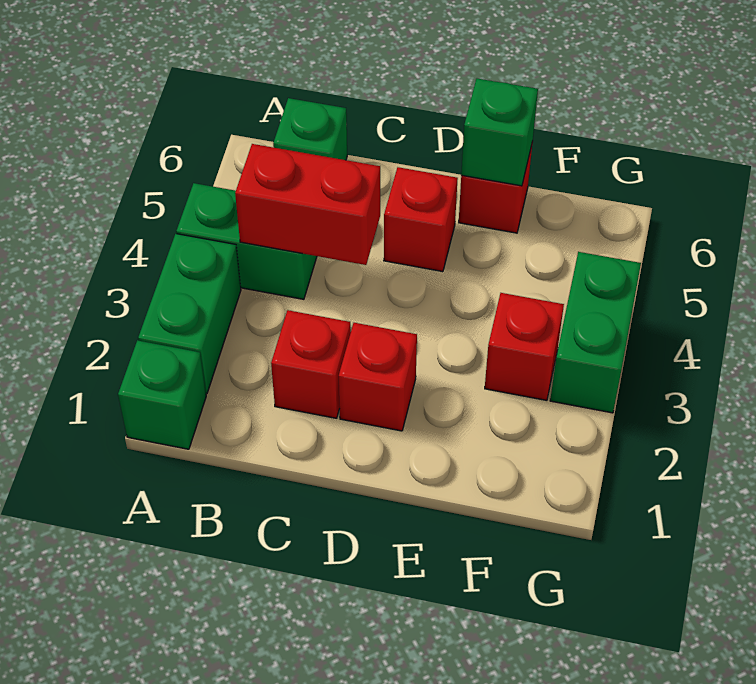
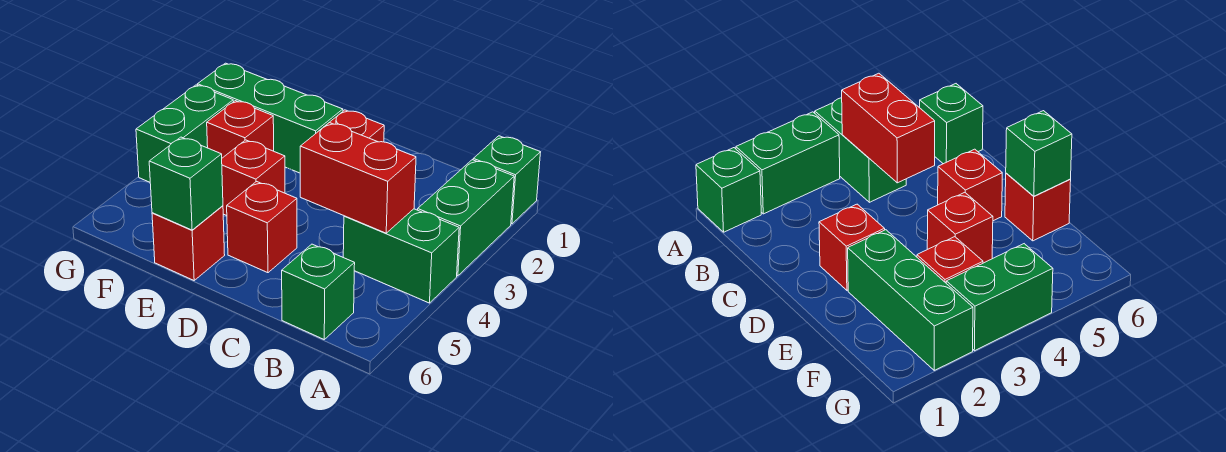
red 1x1 brick [271,310,351,418] -> red 1x1 brick moved to [222,140,285,216]
none -> green 1x3 brick [198,63,343,173]

